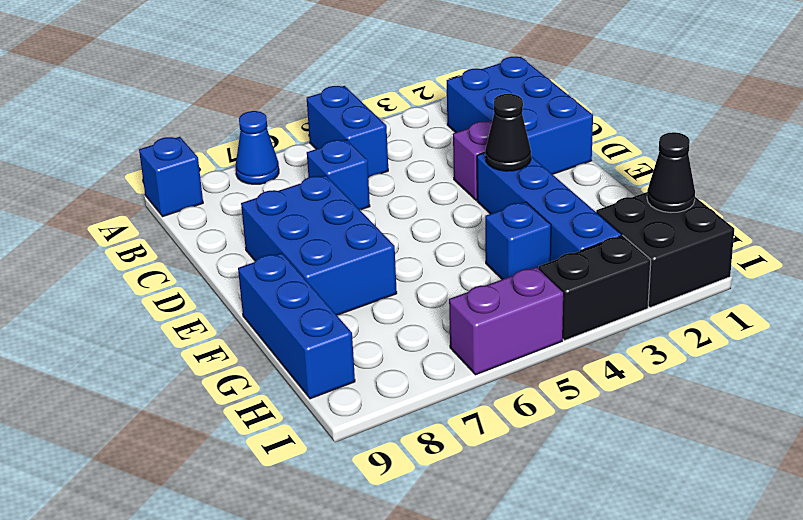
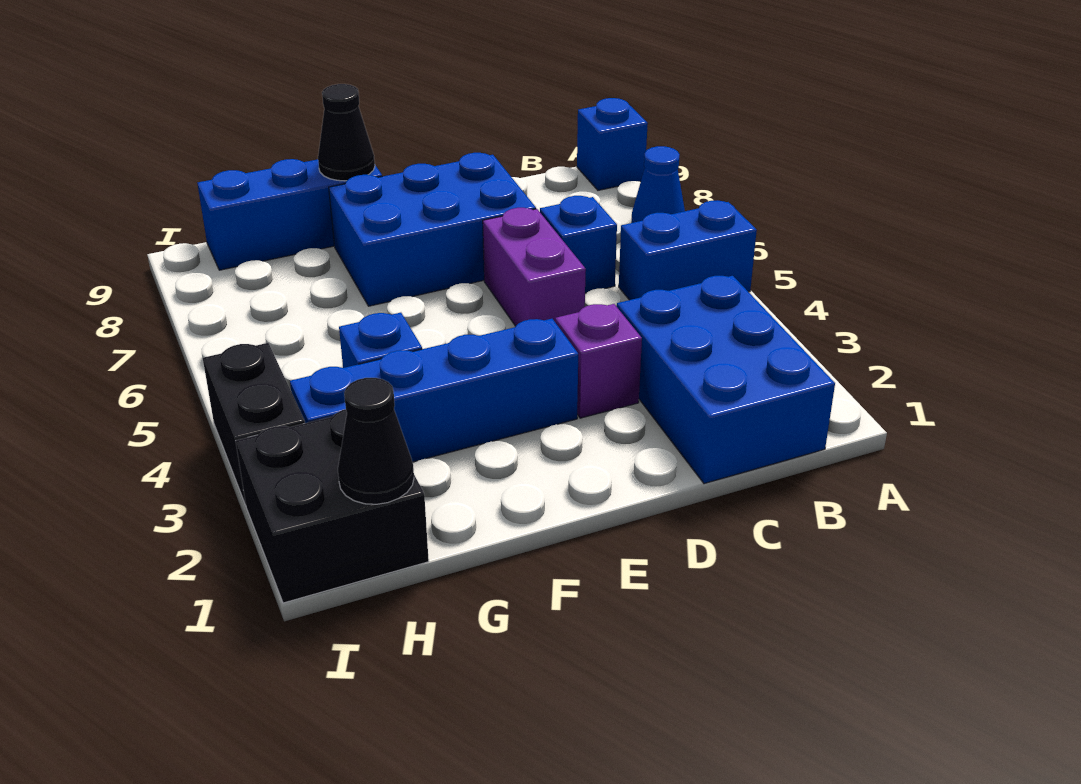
blue 2x3 brick [447,57,593,174] -> blue 2x3 brick turned to [617,276,835,484]
black 1x1 cone [485,94,531,171] -> black 1x1 cone moved to [318,84,375,181]
purple 1x2 brick [449,267,564,375] -> purple 1x2 brick moved to [483,208,586,326]

